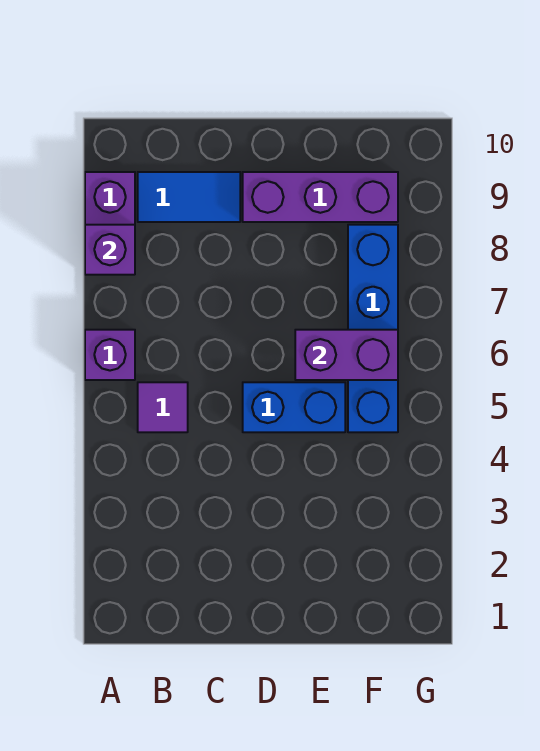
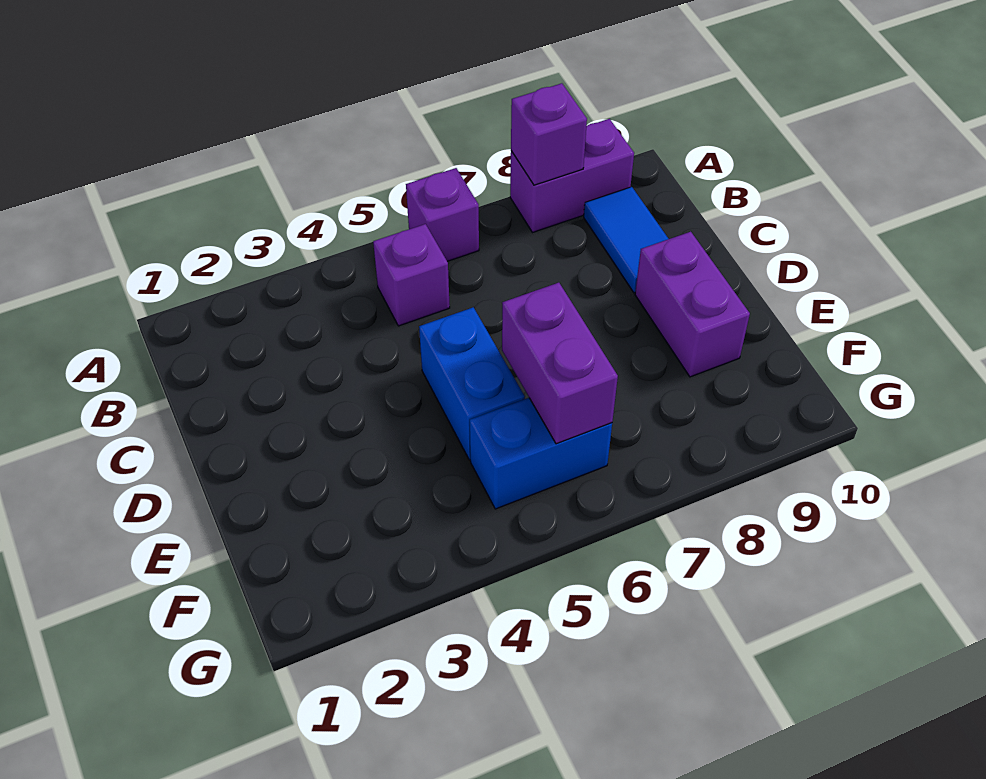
purple 1x1 tile [138,382,188,432] -> purple 1x1 brick [373,224,450,326]
purple 1x3 brick [243,172,398,222] -> purple 1x2 brick [635,232,750,377]
blue 1x4 brick [348,225,398,432] -> blue 1x2 brick [470,398,612,509]

